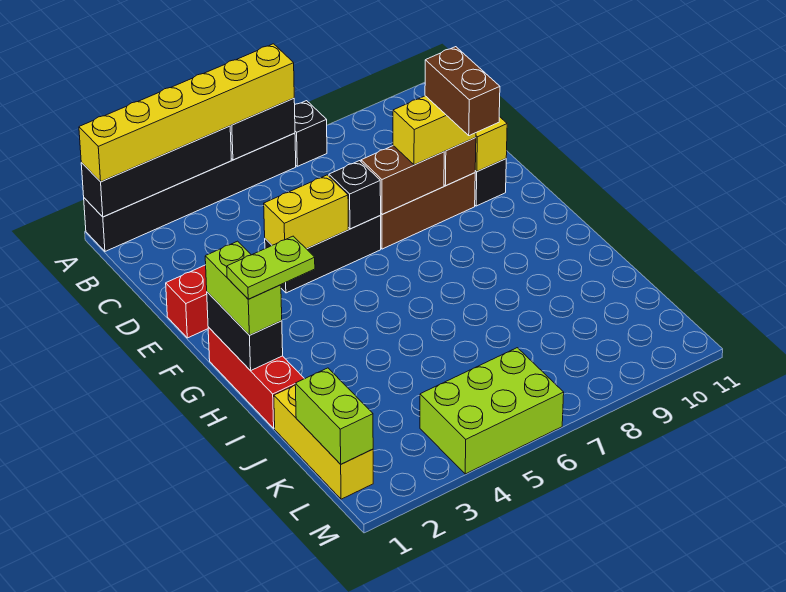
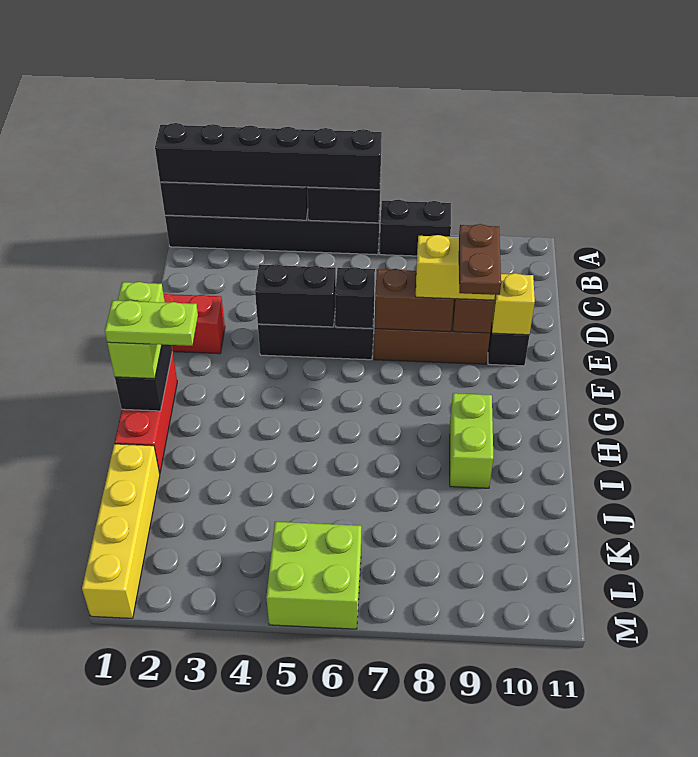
yellow 1x6 brick [79,44,294,182] -> black 1x6 brick [155,123,382,190]
black 1x1 brick [295,101,327,166] -> black 1x2 brick [380,200,451,256]
yellow 1x2 brick [264,175,348,249] -> black 1x2 brick [255,264,336,327]
brown 1x2 brick [425,47,500,136] -> brown 1x2 plate [459,224,501,295]
yellow 1x3 brick [274,385,373,499] -> yellow 1x4 brick [82,444,160,618]
lime 1x2 brick [295,368,373,464] -> lime 1x2 brick moved to [450,393,493,488]
lime 2x3 brick [420,348,564,474] -> lime 2x2 brick [266,522,361,629]

